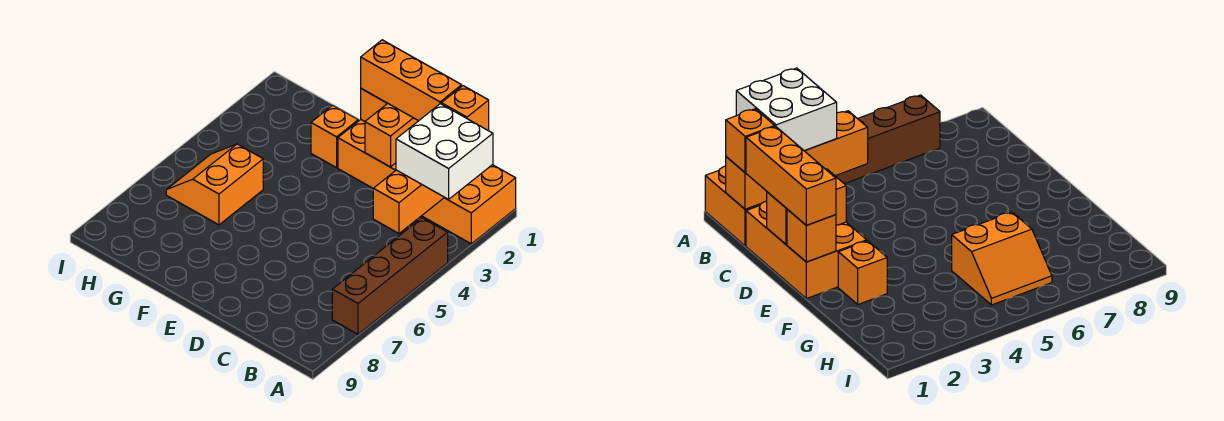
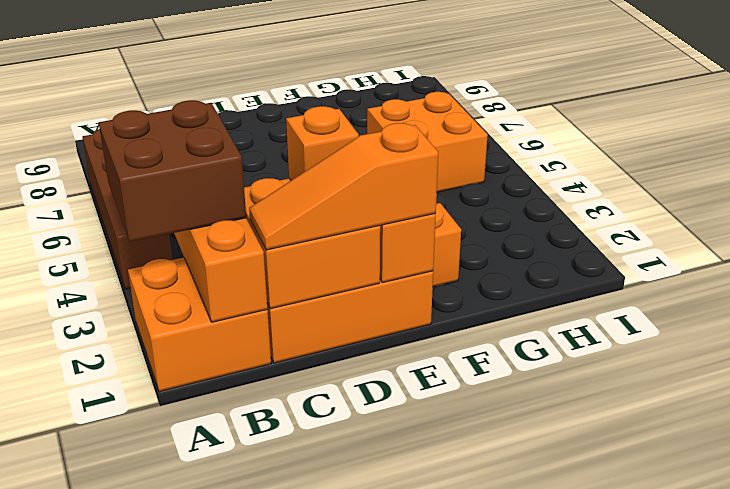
white 2x2 brick [396,104,493,199] -> brown 2x2 brick [99,100,246,242]
orange 1x1 brick [441,86,489,131] -> orange 1x1 brick moved to [286,106,359,180]
orange 1x3 brick [361,40,462,121] -> orange 1x3 slope [249,123,438,250]
orange 1x2 brick [365,103,418,167] -> orange 2x2 brick [244,178,380,309]
orange 2x2 slope [166,144,263,225] -> orange 2x2 brick [367,92,488,192]

